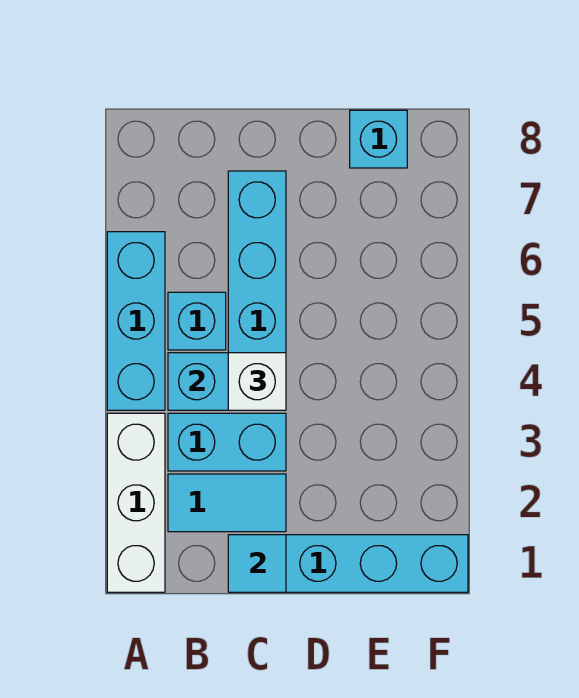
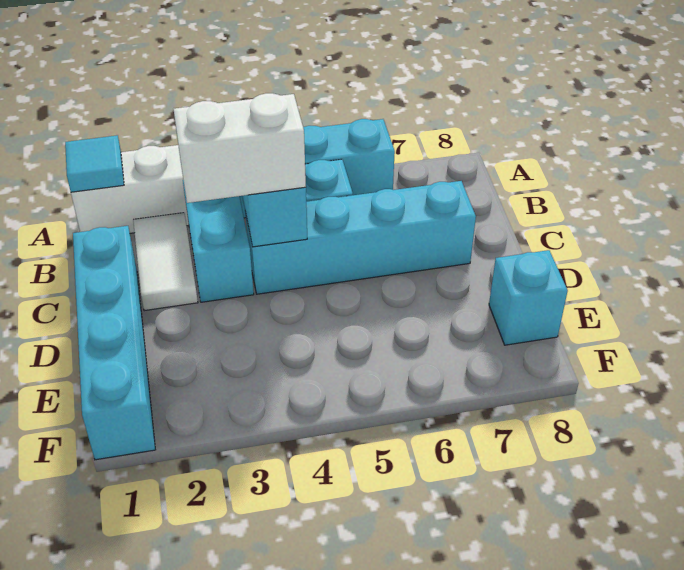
cyan 1x2 tile [168,474,286,532] -> white 1x2 tile [133,213,198,311]
cyan 1x1 tile [228,535,286,592] -> cyan 1x1 tile moved to [65,135,124,192]
white 1x1 brick [228,353,286,410] -> white 1x2 brick [173,93,306,203]

